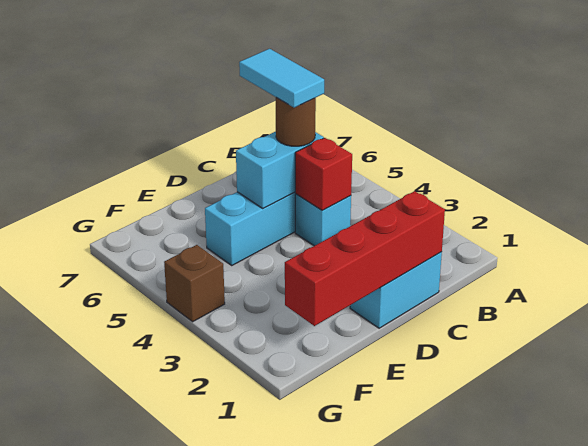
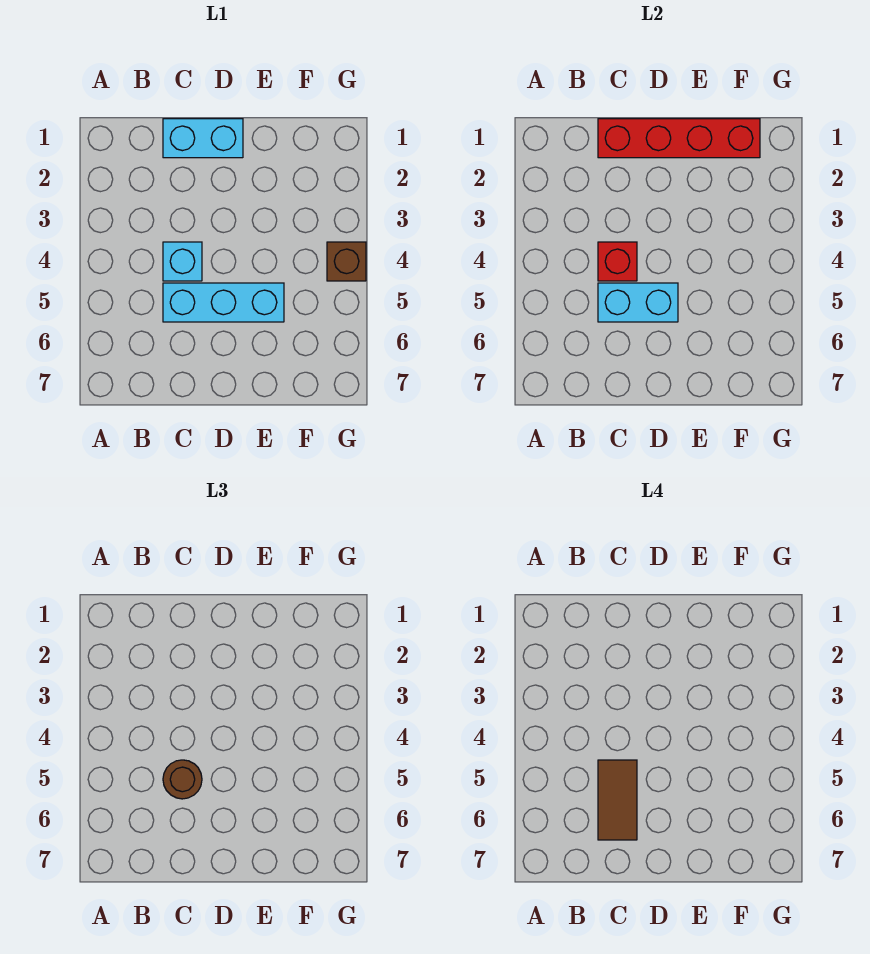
cyan 1x2 tile [239,49,324,108] -> brown 1x2 tile [598,760,637,840]

